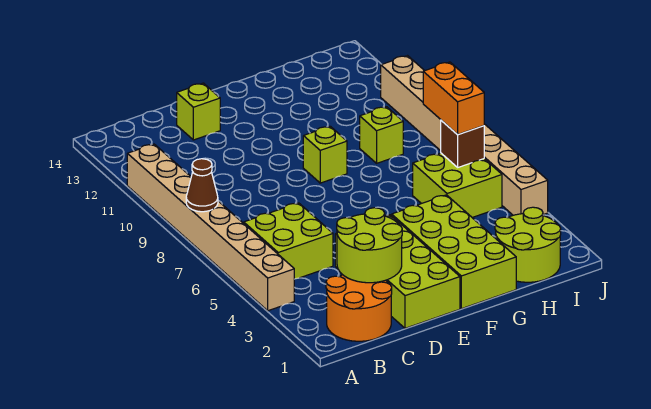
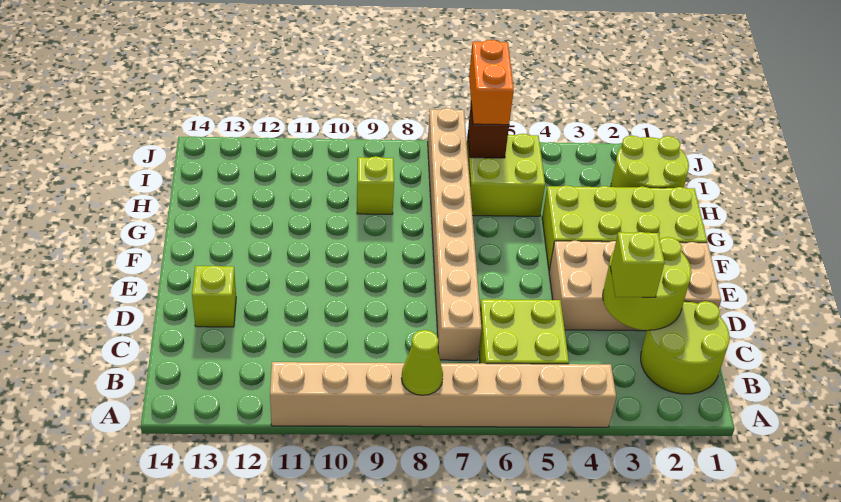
brown 1x1 cone [186,159,218,212] -> lime 1x1 cone [401,330,443,395]
orange 2x2 round brick [326,275,392,341] -> lime 2x2 round brick [641,301,730,394]
lime 2x4 brick [335,215,460,328] -> tan 2x4 brick [549,240,721,331]
lime 1x1 brick [303,126,347,183] -> lime 1x1 brick moved to [610,232,665,297]
orange 1x2 brick [423,62,484,135] -> orange 1x2 brick turned to [469,40,514,125]
tan 1x8 brick [381,56,548,215] -> tan 1x8 brick turned to [428,108,482,360]

